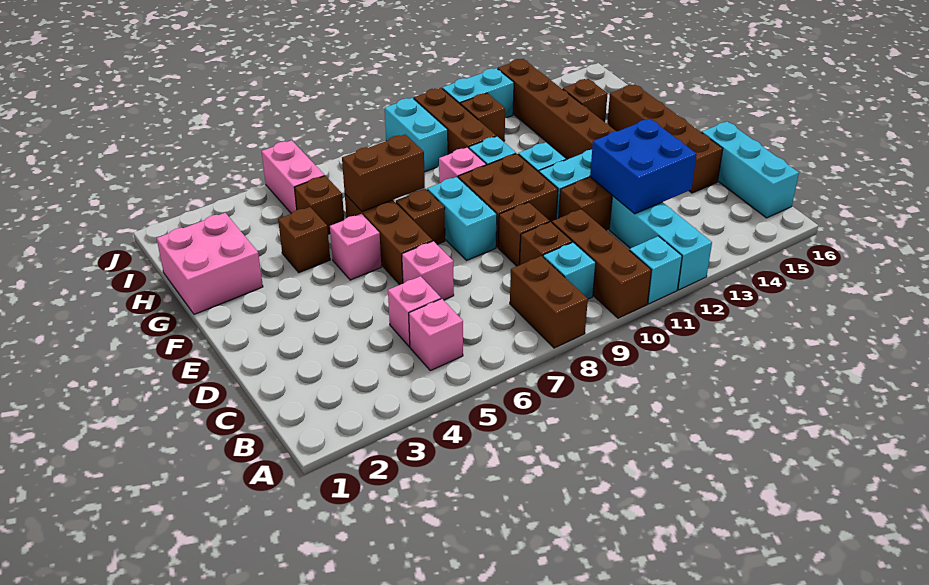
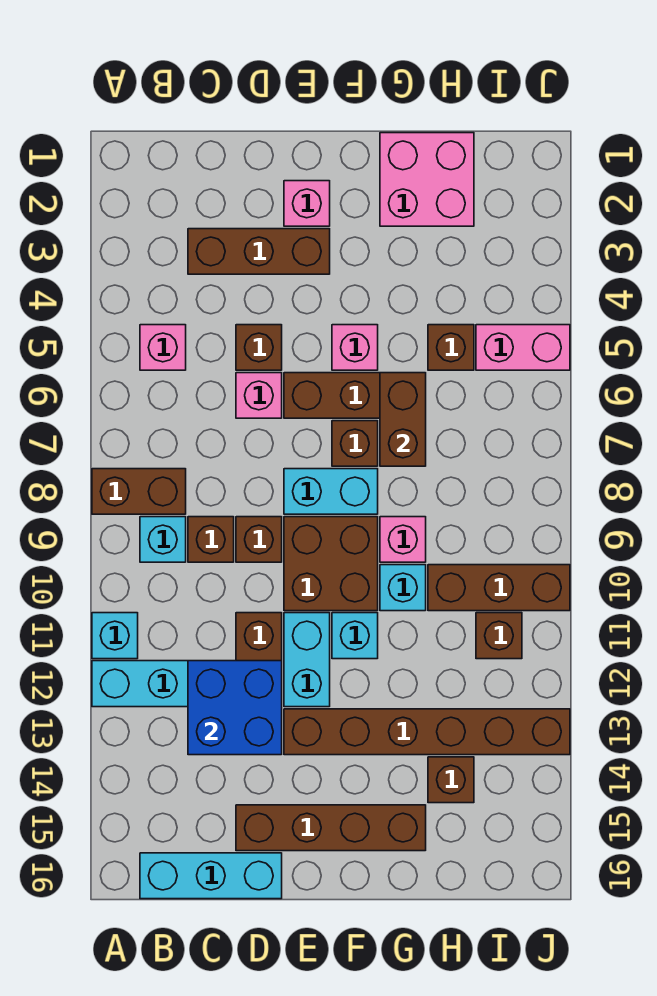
brown 1x3 brick [552,209,651,318] -> brown 1x3 brick moved to [188,229,330,274]
pink 1x1 brick [388,276,441,347] -> pink 1x1 brick moved to [284,181,330,226]
brown 1x1 brick [278,207,330,273] -> brown 1x1 brick moved to [236,325,282,370]
cyan 1x2 brick [385,98,448,172] -> none
cyan 1x2 brick [442,68,514,118] -> none

